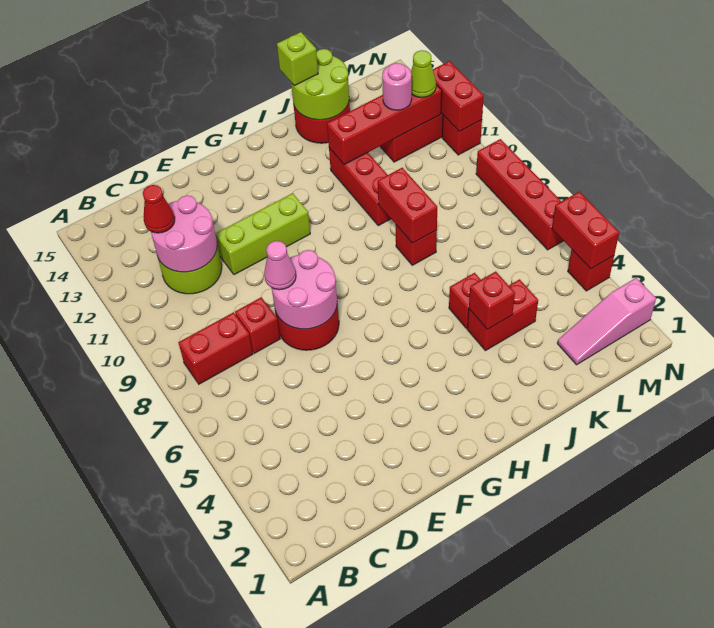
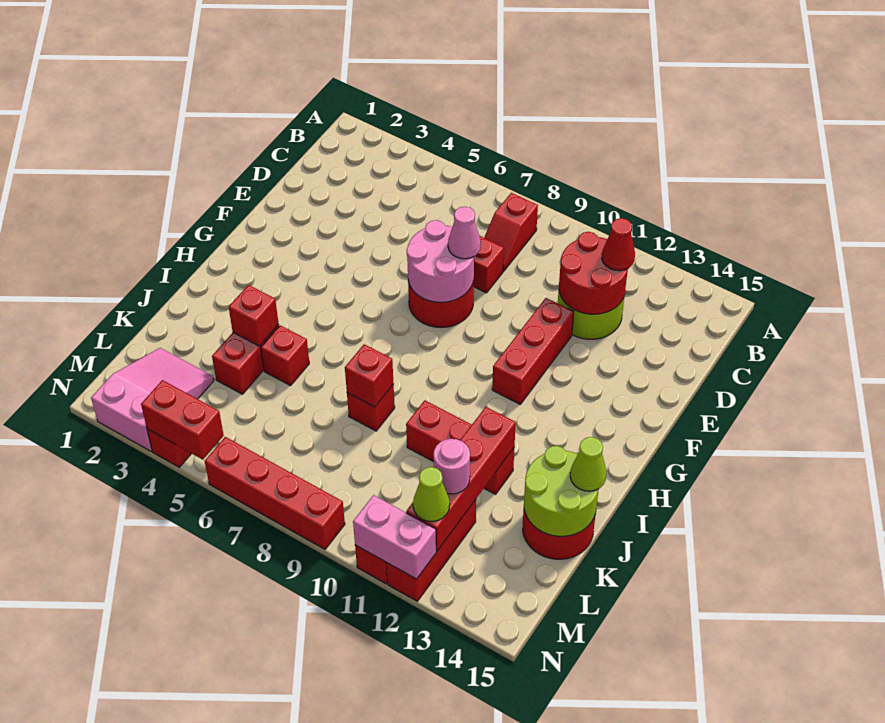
red 1x2 brick [178,312,253,384] -> red 1x2 slope [484,193,538,271]
pink 2x2 round brick [151,195,217,272] -> red 2x2 round brick [559,232,628,314]
lime 1x3 brick [215,193,310,275] -> red 1x3 brick [492,298,574,404]
red 1x2 brick [378,168,437,243] -> red 1x1 brick [345,344,394,407]
lime 1x1 brick [277,32,318,86] -> lime 1x1 cone [570,437,607,491]
pink 1x3 slope [557,278,656,365] -> pink 2x3 slope [91,348,214,451]
red 1x2 brick [433,61,484,132] -> pink 1x2 brick [353,495,436,579]

